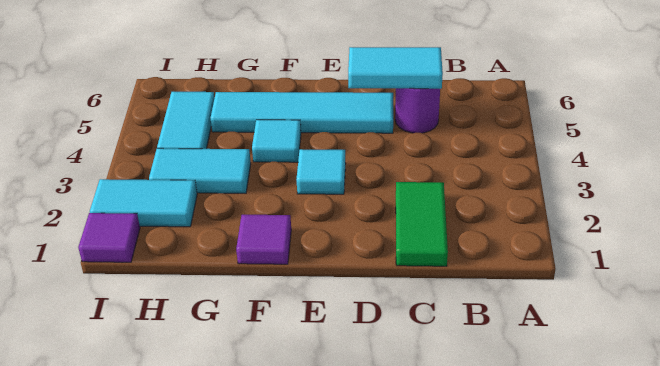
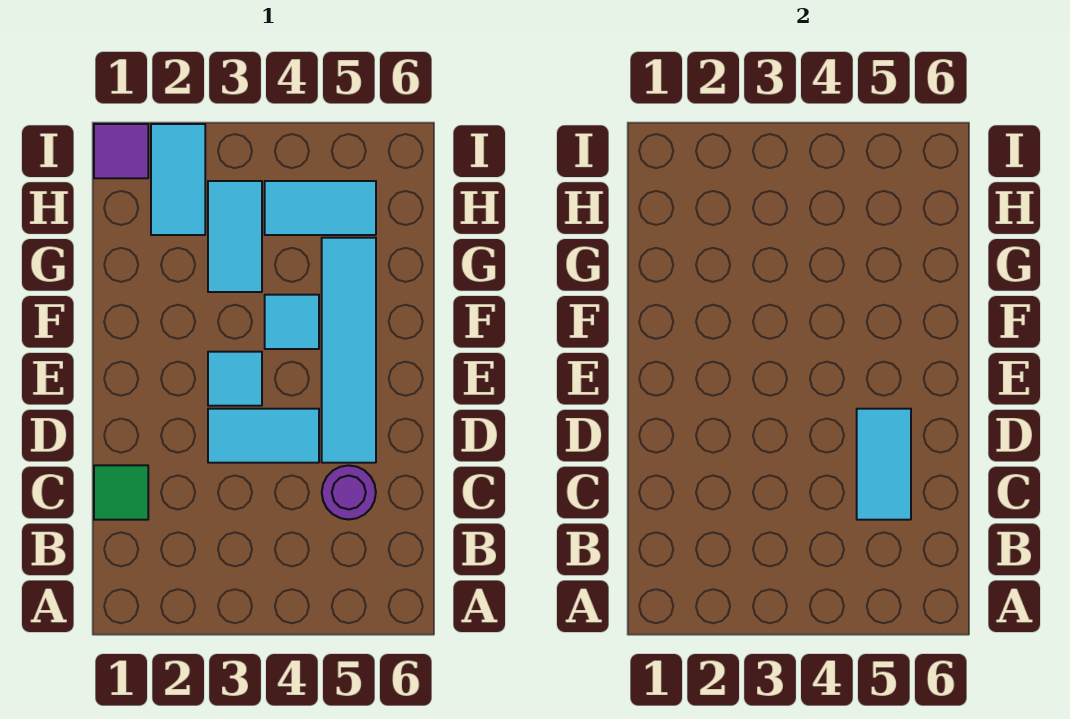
green 1x2 tile [396,182,448,266] -> green 1x1 tile [94,465,148,520]
none -> cyan 1x2 tile [208,409,319,463]
purple 1x1 tile [236,215,291,264] -> none

